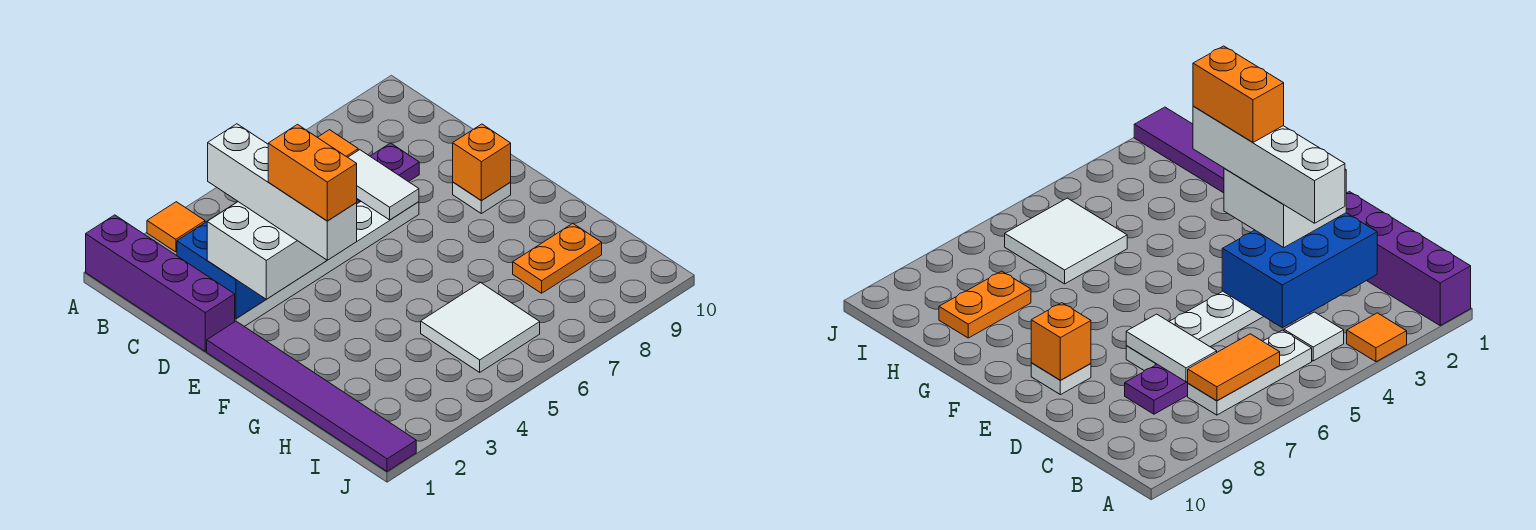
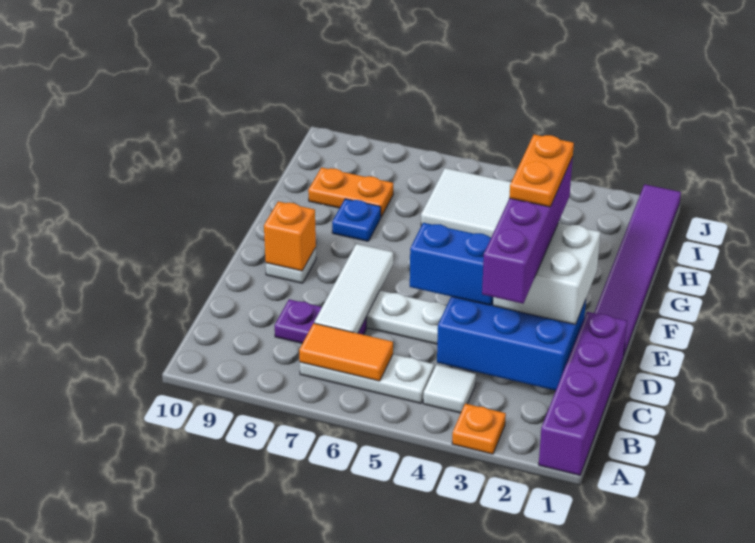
orange 1x1 tile [147,202,205,252] -> orange 1x1 plate [452,404,506,454]
white 1x4 brick [208,124,357,260] -> purple 1x4 brick [482,157,573,304]
white 1x2 tile [348,150,419,220] -> white 1x3 tile [314,244,393,333]
none -> blue 1x2 brick [410,223,493,305]
orange 1x2 brick [268,125,357,221] -> orange 1x2 plate [509,135,574,207]
none -> blue 1x1 plate [332,199,381,241]

